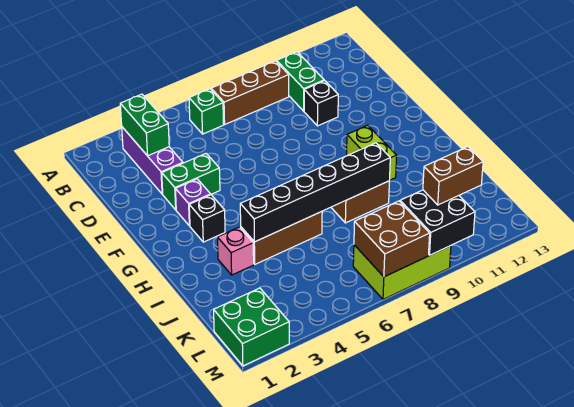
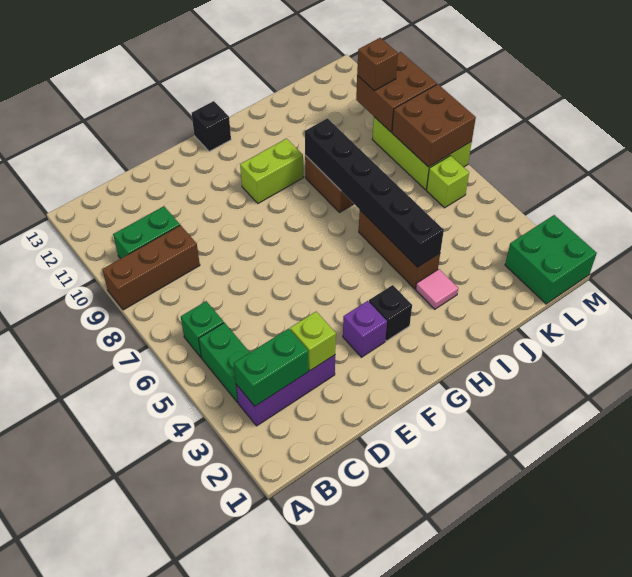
brown 1x3 brick [211,61,289,124] -> brown 1x3 brick turned to [102,225,200,310]
none -> lime 1x1 brick [290,312,336,371]
black 1x1 brick [304,81,338,126] -> black 1x1 brick moved to [191,101,231,152]
green 1x2 brick [162,154,220,210] -> green 1x2 brick moved to [199,323,250,402]
pink 1x1 brick [217,227,254,275] -> pink 1x1 tile [416,269,458,309]
none -> lime 1x1 brick [427,156,469,208]
black 2x2 brick [400,190,475,255] -> brown 2x2 brick [356,52,437,132]
brown 1x2 brick [423,147,483,205] -> brown 1x1 brick [357,38,398,91]

